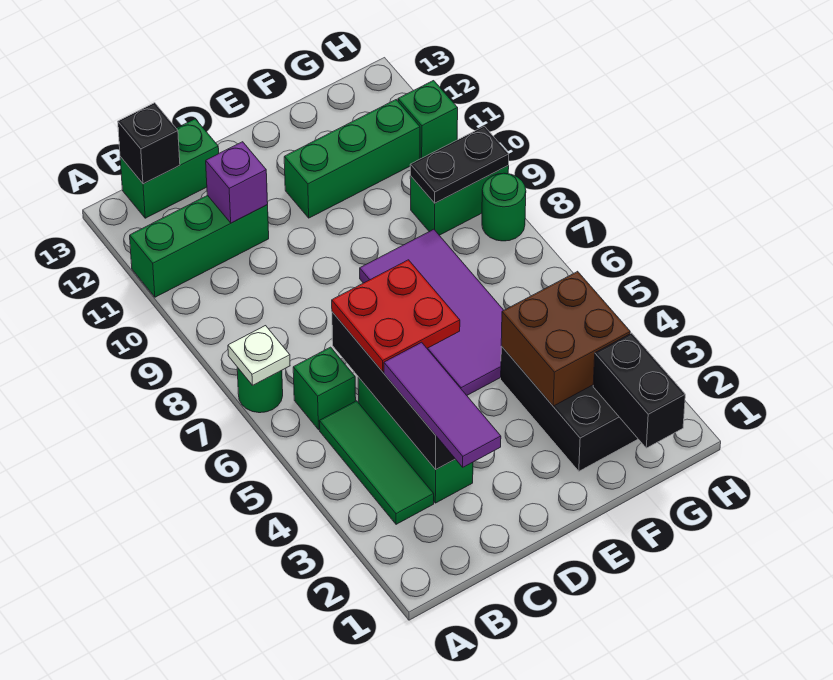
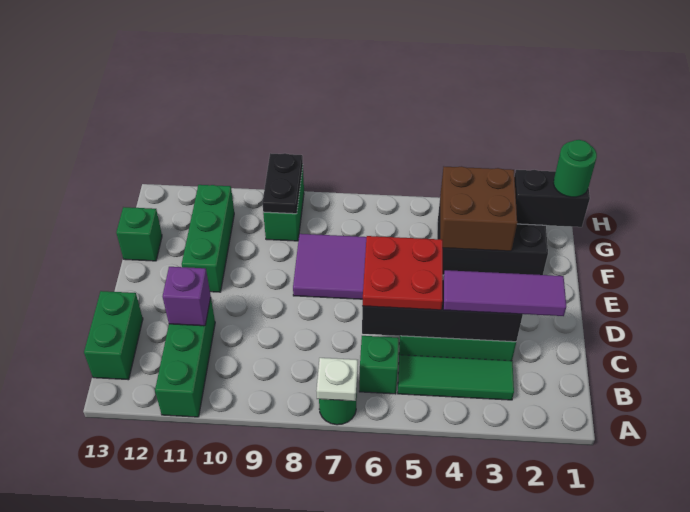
black 1x1 brick [118,103,180,184] -> none
green 1x1 round brick [482,173,526,241] -> green 1x1 round brick moved to [553,140,597,197]
green 1x1 brick [398,81,458,159] -> green 1x1 brick moved to [116,207,162,261]

